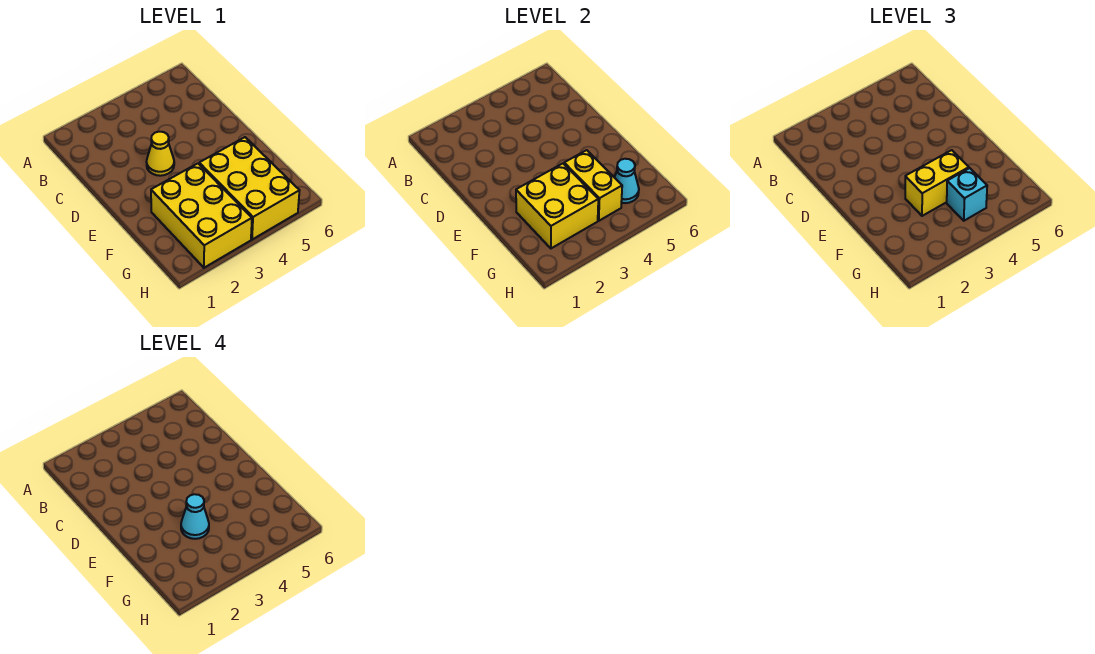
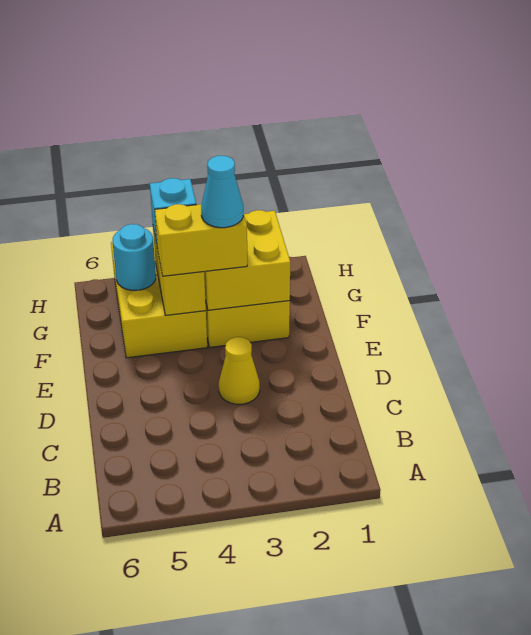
cyan 1x1 cone [614,159,639,203] -> cyan 1x1 round brick [112,224,156,290]

